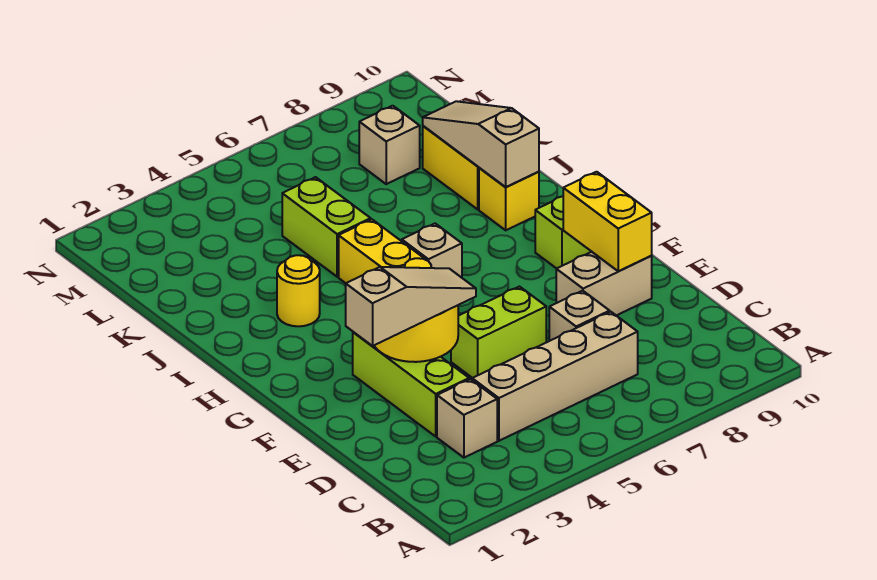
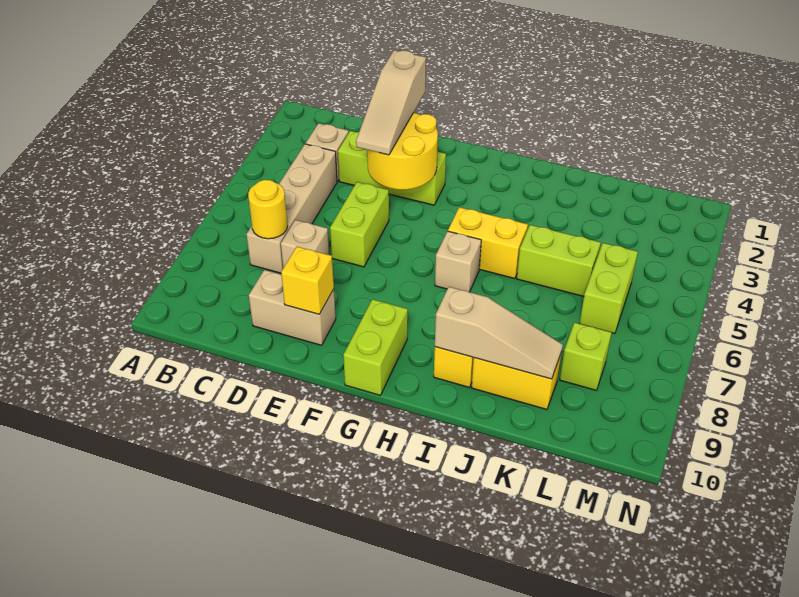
tan 1x2 brick [556,252,652,316] -> tan 1x2 brick turned to [249,270,336,345]
yellow 1x2 brick [563,172,652,271] -> yellow 1x1 brick [281,247,334,314]
yellow 1x1 round brick [277,255,320,326] -> yellow 1x1 round brick moved to [248,180,288,239]
none -> lime 1x2 brick [579,243,638,334]
tan 1x1 brick [359,106,420,184] -> lime 1x1 brick [560,322,612,390]

